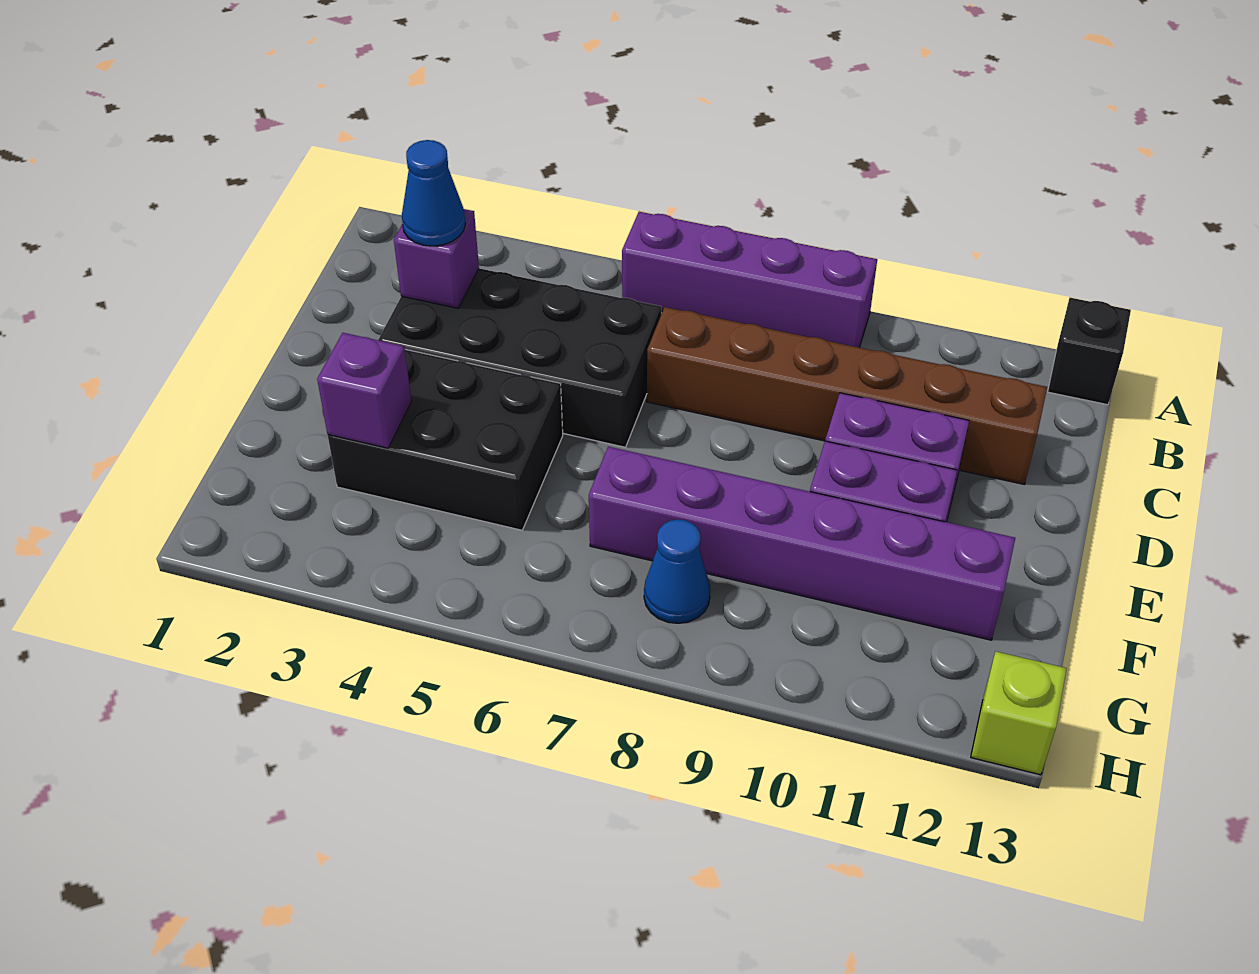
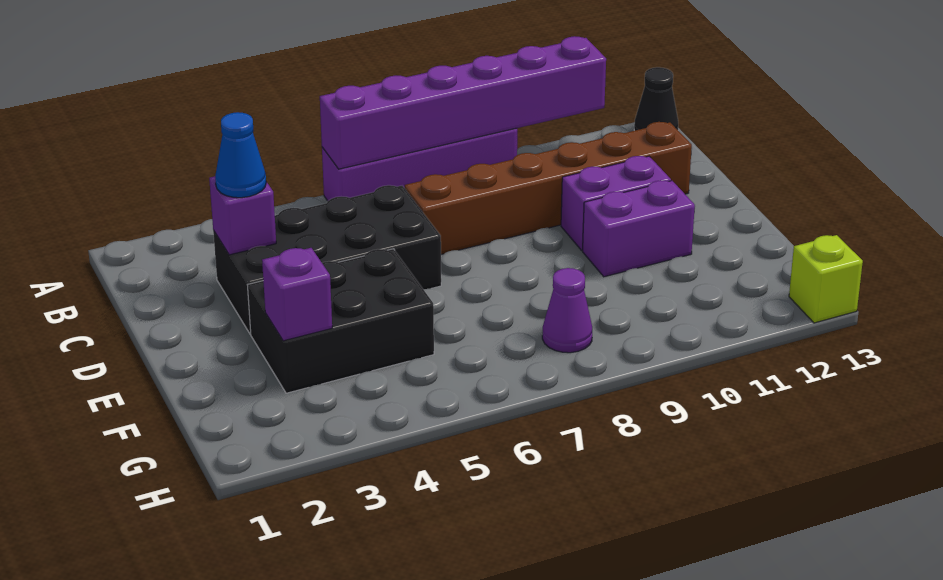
black 1x1 brick [1048,298,1131,405] -> black 1x1 cone [634,67,678,131]
purple 1x6 brick [589,447,1015,640] -> purple 1x6 brick moved to [320,36,606,169]
blue 1x1 cone [644,519,710,623] -> purple 1x1 cone [542,268,592,353]

